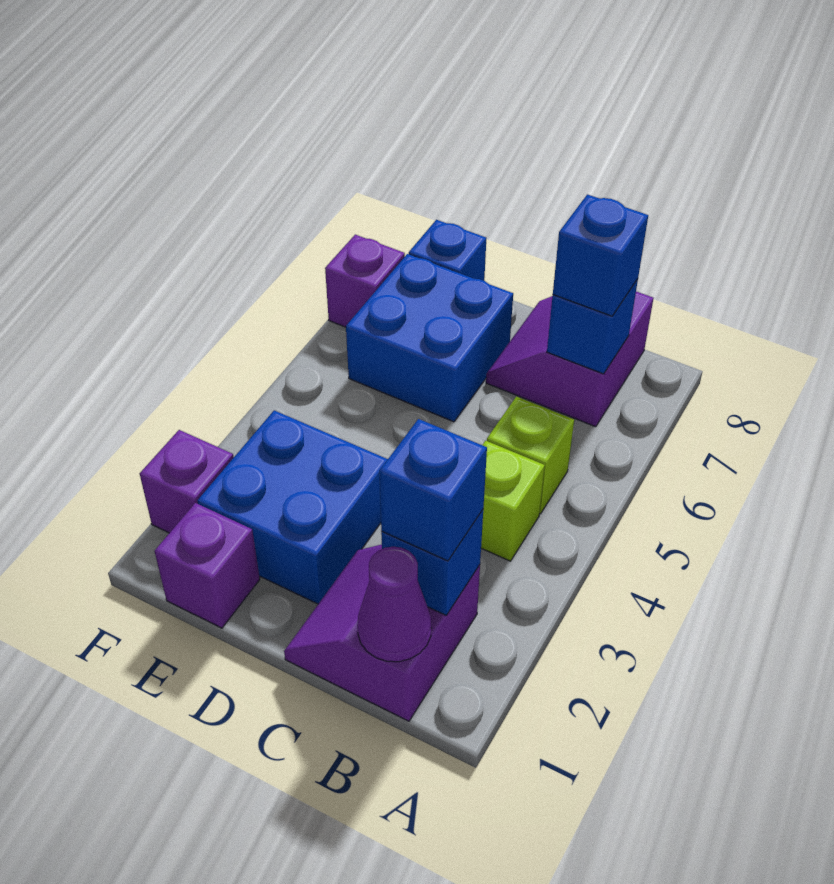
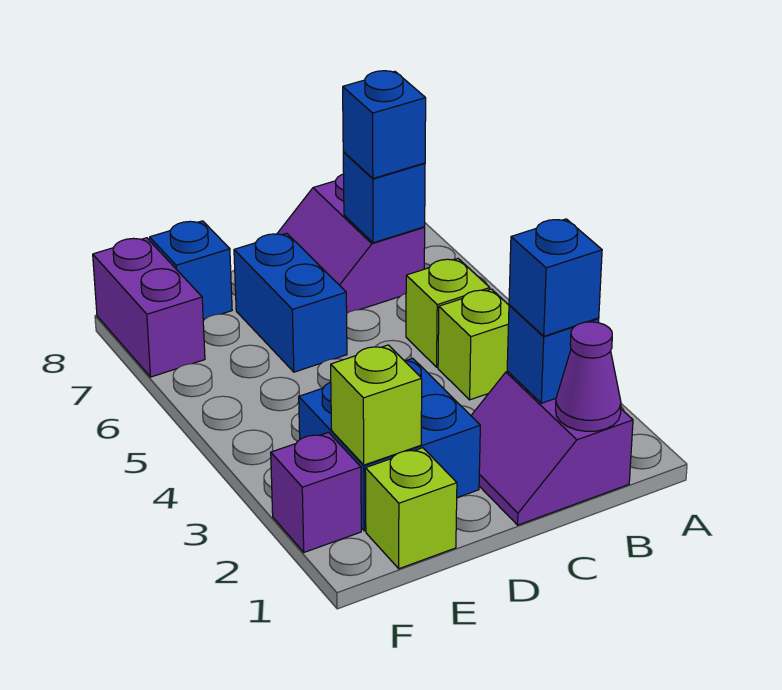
blue 2x2 brick [346,254,513,422] -> blue 1x2 brick [234,233,347,372]
purple 1x1 brick [155,503,260,628] -> lime 1x1 brick [365,448,457,569]
none -> lime 1x1 brick [331,345,422,465]
purple 1x1 brick [325,235,405,327] -> purple 1x2 brick [93,238,205,377]

